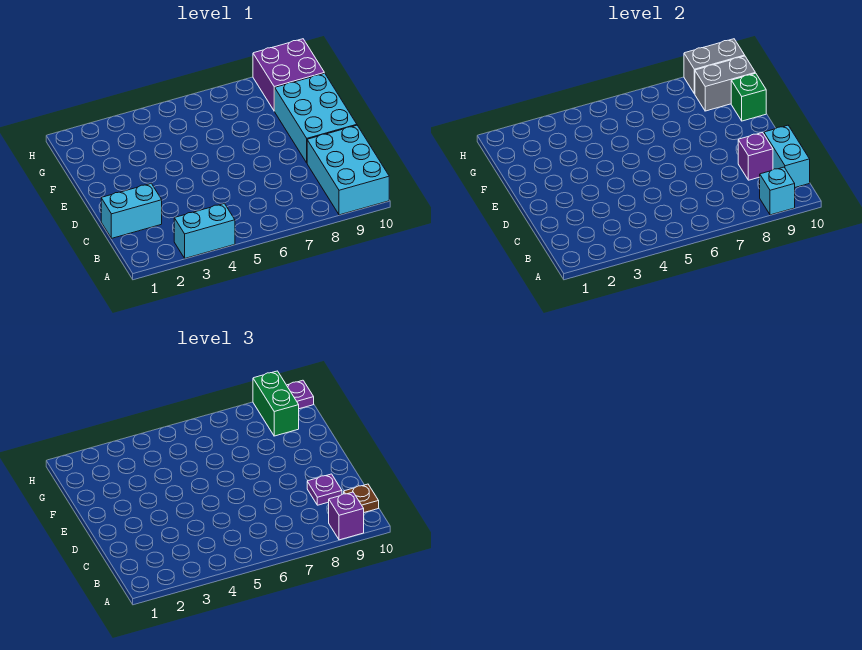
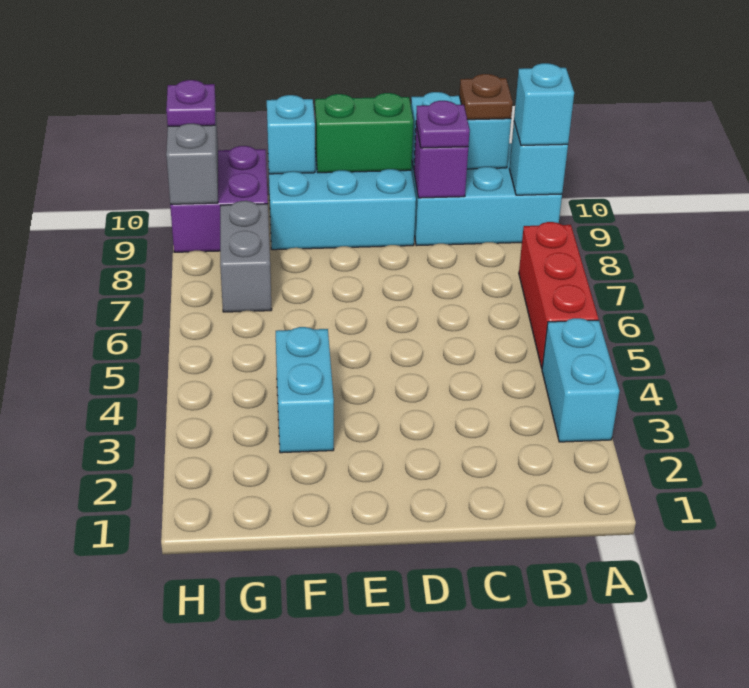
none -> red 1x3 brick [519,222,598,368]
purple 1x1 brick [329,492,364,540] -> cyan 1x1 brick [514,63,574,145]
cyan 1x2 brick [101,184,162,238] -> cyan 1x2 brick moved to [276,327,334,453]
green 1x1 brick [731,73,766,121] -> cyan 1x1 brick [267,95,315,174]
grey 1x2 brick [695,56,755,111] -> grey 1x2 brick moved to [220,201,272,312]
green 1x2 brick [253,371,299,436] -> green 1x2 brick moved to [315,93,413,173]

